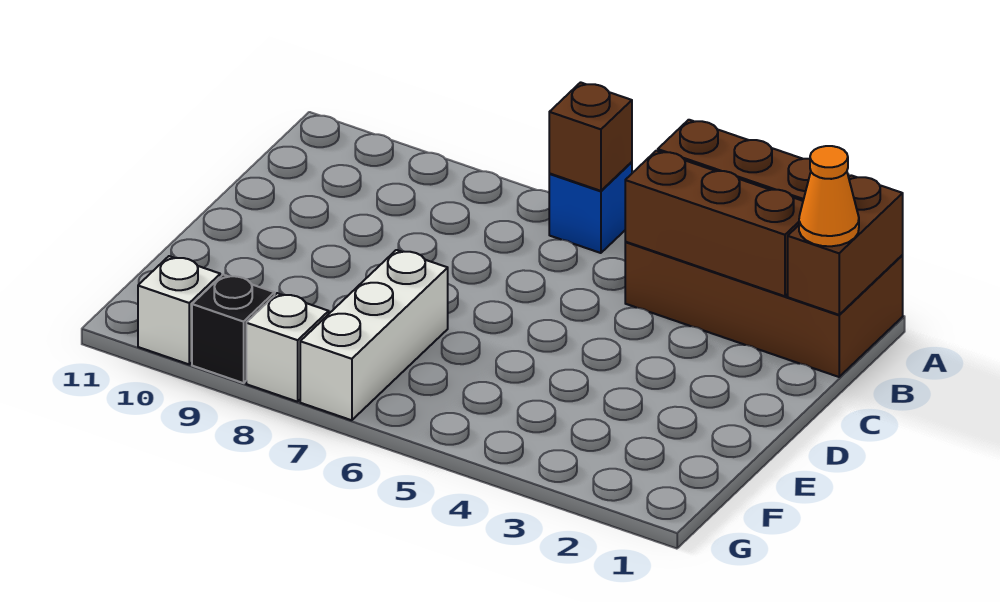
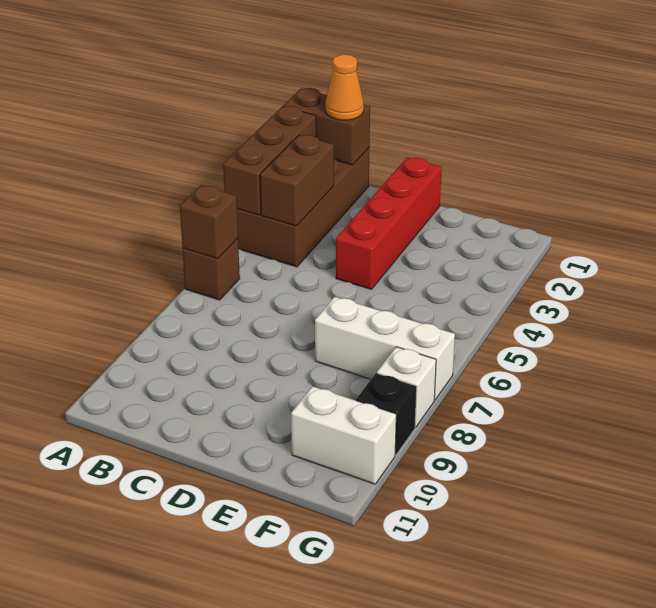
blue 1x1 brick [549,162,632,253] -> brown 1x1 brick [183,238,240,300]
brown 1x3 brick [625,151,803,296] -> brown 1x2 brick [260,135,334,226]
none -> red 1x4 brick [336,158,442,289]
white 1x1 brick [138,256,220,364] -> white 1x2 brick [291,386,396,484]

